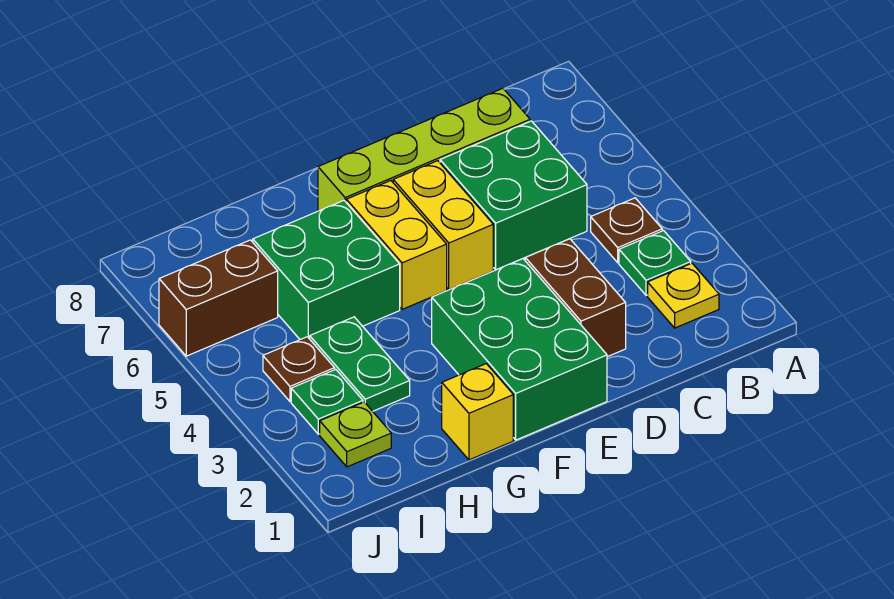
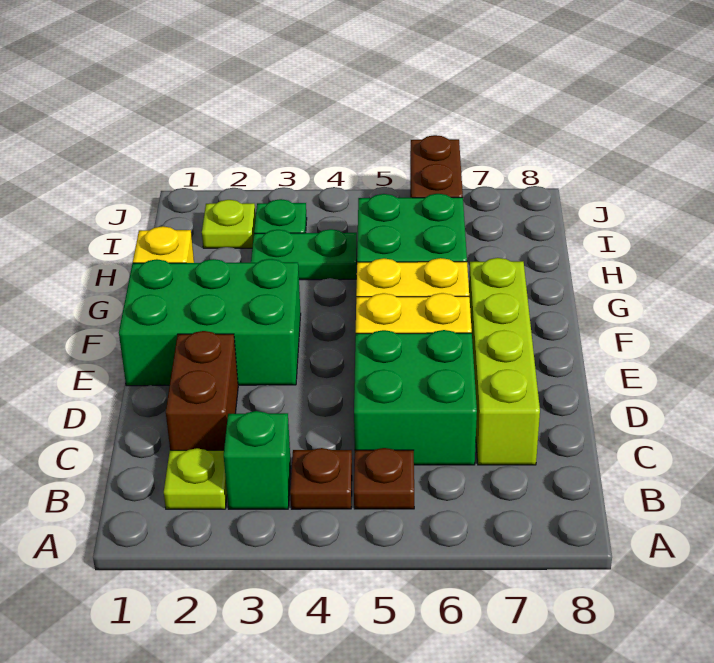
yellow 1x1 plate [648,263,719,328] -> lime 1x1 plate [164,448,227,509]
green 1x1 plate [619,231,691,295] -> green 1x1 brick [224,411,291,509]
brown 1x2 brick [525,239,626,357] -> brown 1x2 brick turned to [166,331,238,450]
brown 1x1 plate [263,337,335,402] -> brown 1x1 plate moved to [354,448,414,509]

